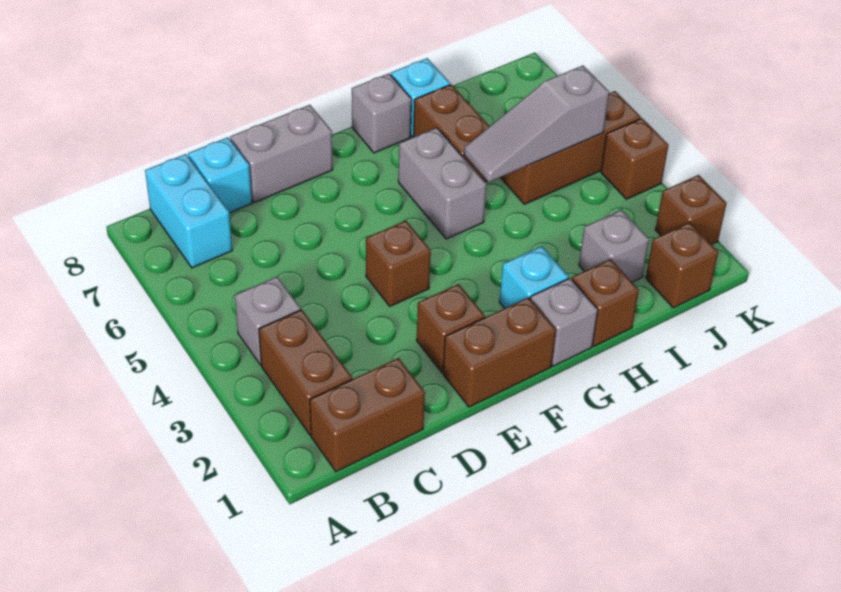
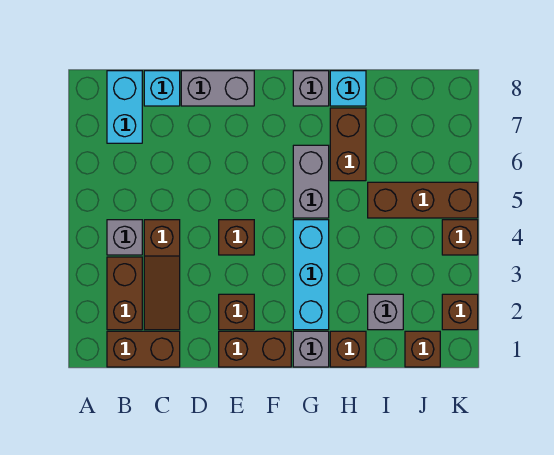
none -> brown 1x3 slope [144,220,180,330]
cyan 1x1 brick [499,246,569,308] -> cyan 1x3 brick [293,220,329,330]
grey 1x3 slope [464,66,609,182] -> none

